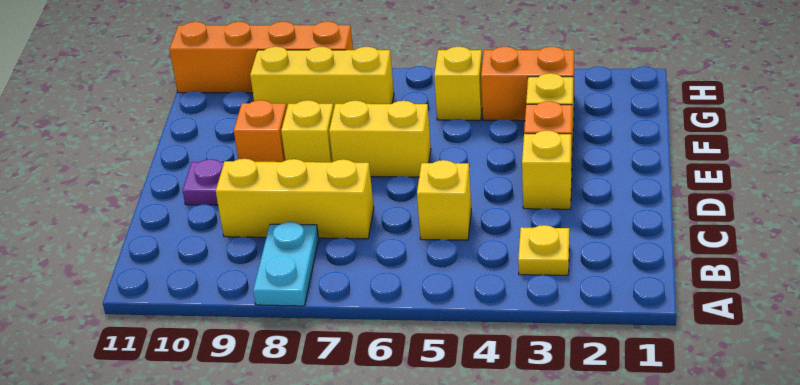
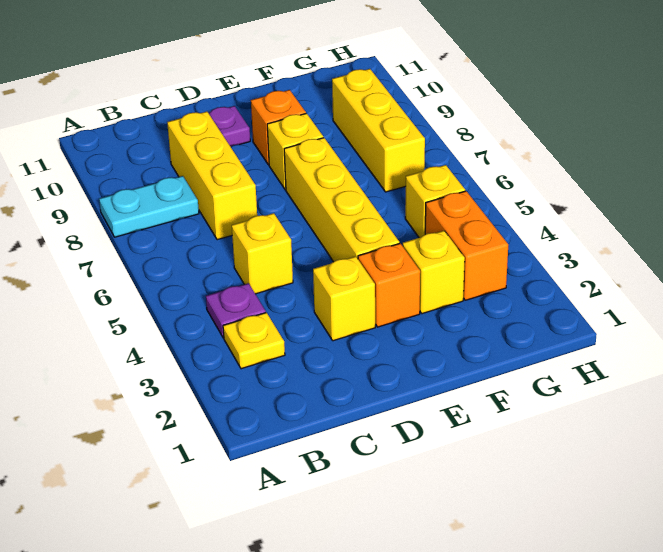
none -> purple 1x1 plate [206,283,266,338]
yellow 1x2 brick [329,100,431,177] -> yellow 1x4 brick [284,138,399,262]
orange 1x4 brick [170,21,353,93] -> none

